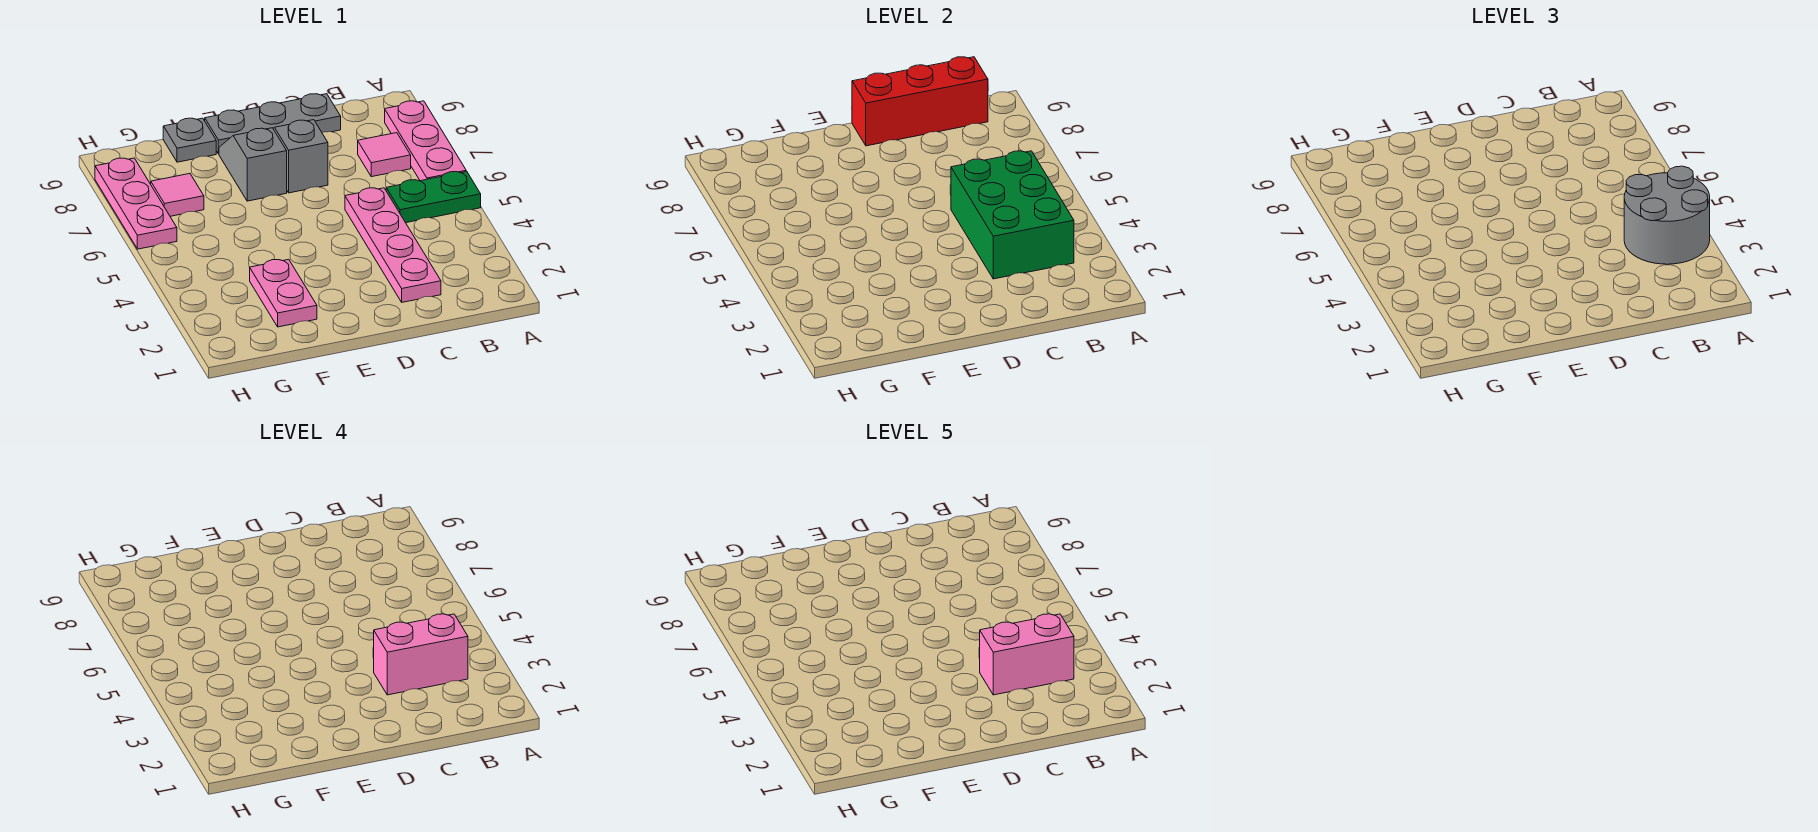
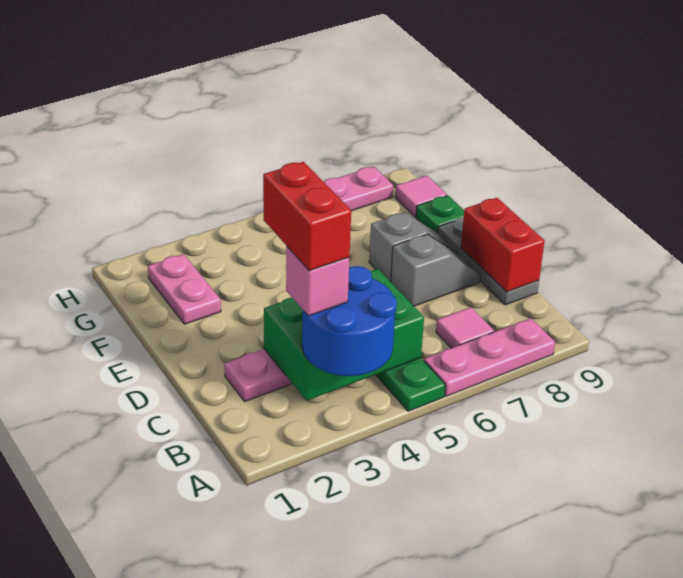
grey 2x2 round brick [1624,166,1710,264] -> blue 2x2 round brick [302,266,397,376]
pink 1x2 brick [374,614,468,695] -> pink 1x1 brick [286,246,349,316]
pink 1x2 brick [980,614,1074,695] -> red 1x2 brick [263,162,351,271]
red 1x3 brick [852,57,988,146] -> red 1x2 brick [461,198,545,292]
pink 1x2 plate [250,259,317,327] -> pink 1x2 plate turned to [148,254,221,324]
grey 1x1 plate [163,118,216,162] -> green 1x1 plate [416,196,464,234]
pink 1x1 tile [151,174,204,216] -> pink 1x1 tile moved to [395,176,447,217]

